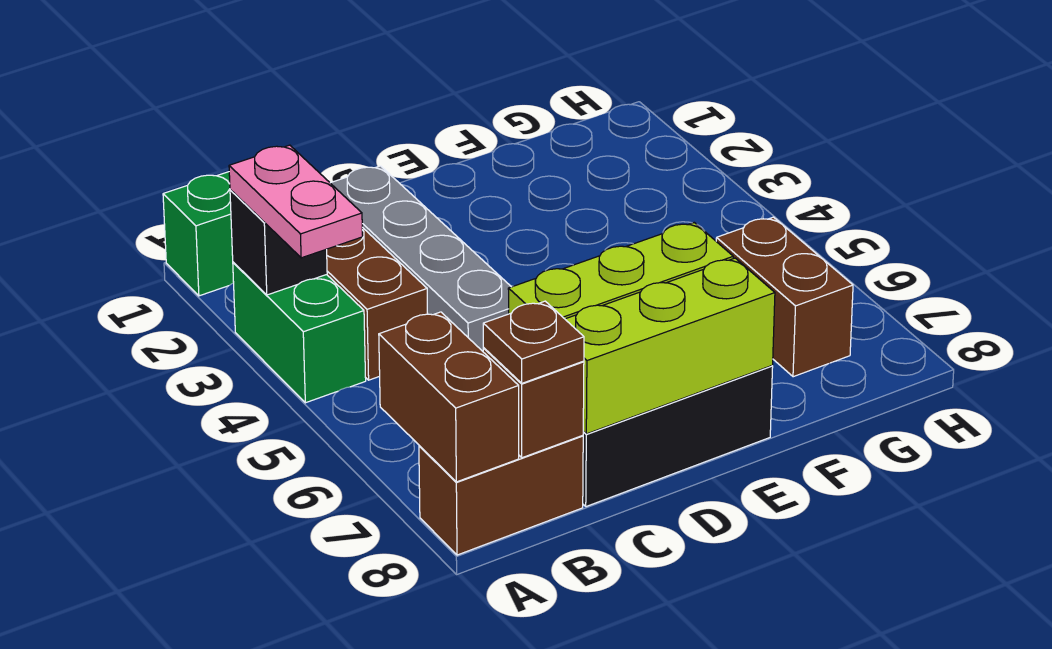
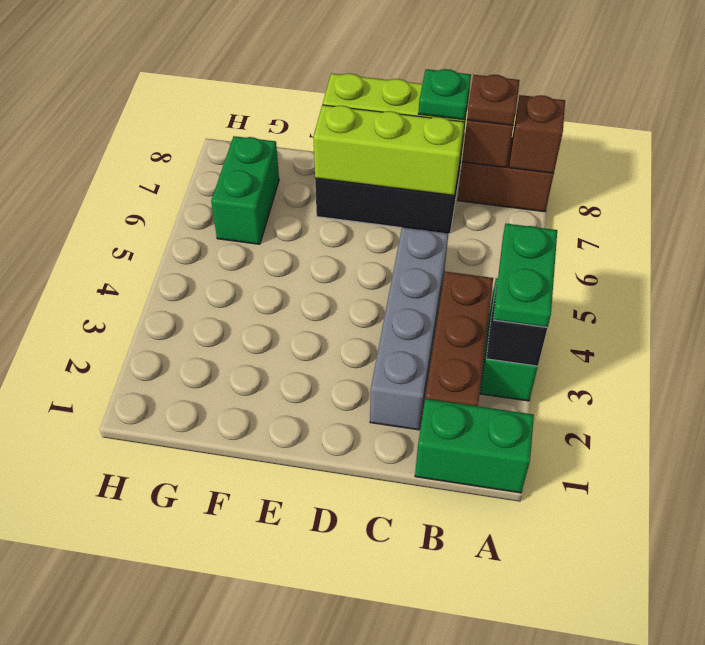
pink 1x2 plate [229,145,363,258] -> green 1x2 plate [493,224,557,328]
brown 1x2 brick [379,312,519,482] -> brown 1x1 brick [509,95,565,174]
none -> green 1x1 plate [418,69,471,120]
brown 1x2 brick [716,217,853,377] -> green 1x2 brick [211,136,279,244]

